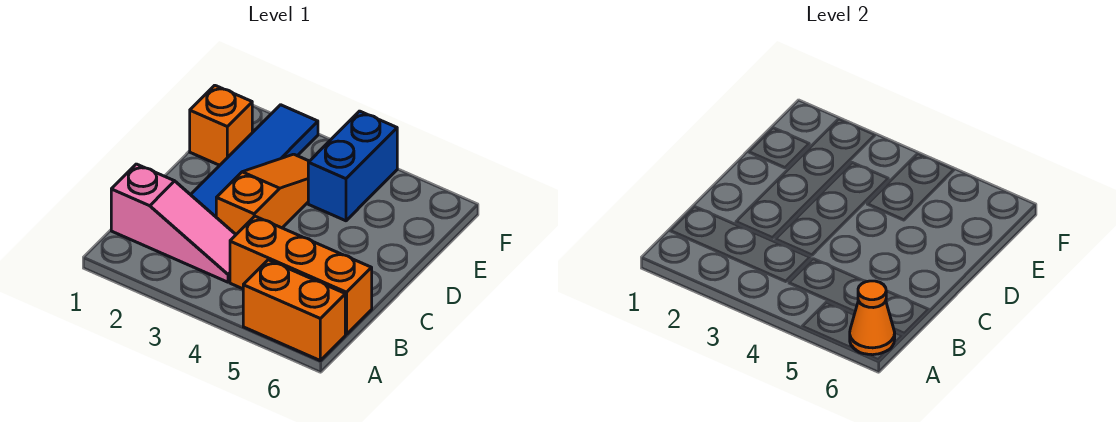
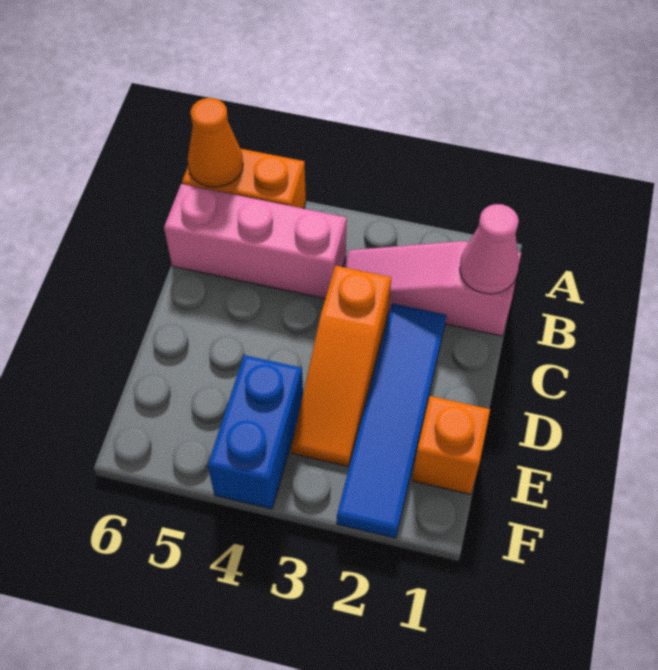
none -> pink 1x1 cone [460,204,519,294]
orange 1x3 brick [230,216,372,334] -> pink 1x3 brick [164,184,347,299]

